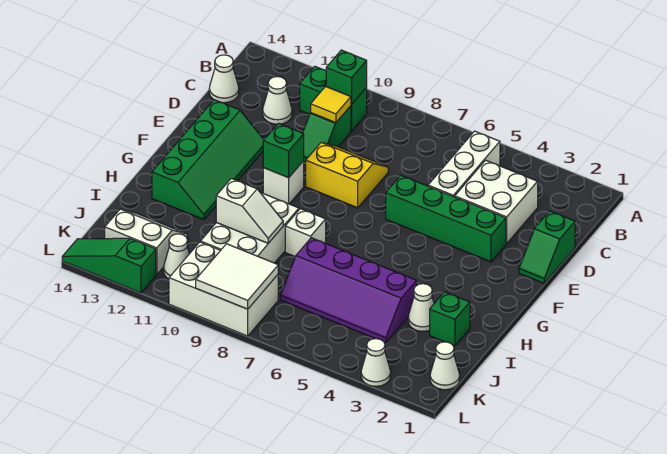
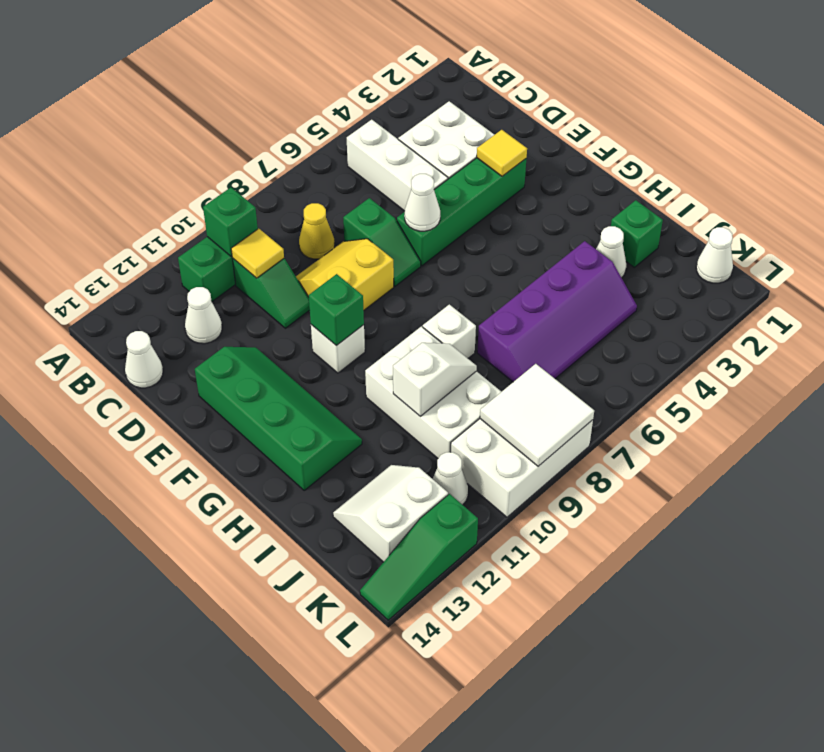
none -> yellow 1x1 cone [299,203,335,259]
green 1x2 slope [519,211,575,283] -> green 1x2 slope moved to [343,198,421,286]
none -> yellow 1x1 tile [477,130,527,176]
white 1x1 cone [361,339,391,386] -> white 1x1 cone moved to [404,174,440,231]

